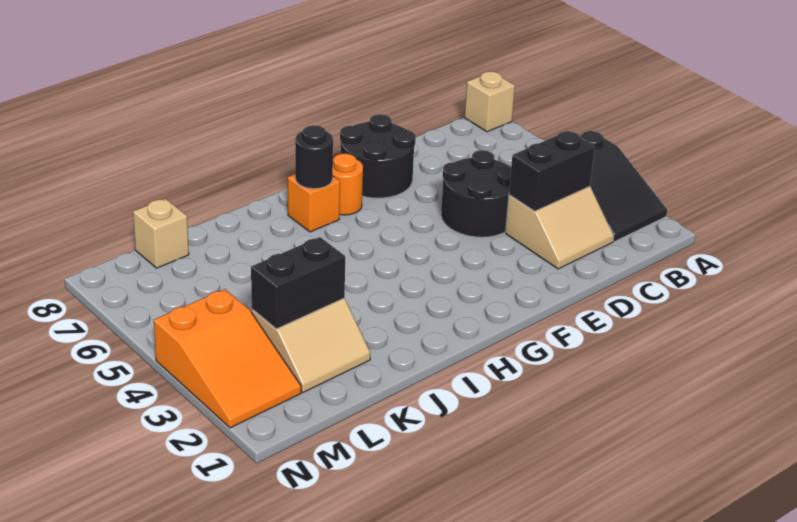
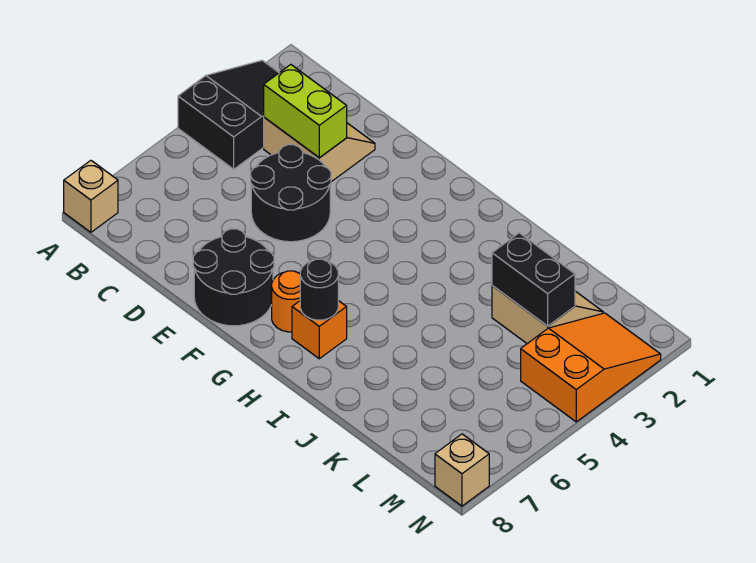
black 1x2 brick [509,131,595,211] -> lime 1x2 brick [264,65,347,158]
tan 1x1 brick [133,199,189,268] -> tan 1x1 brick moved to [435,434,489,506]

